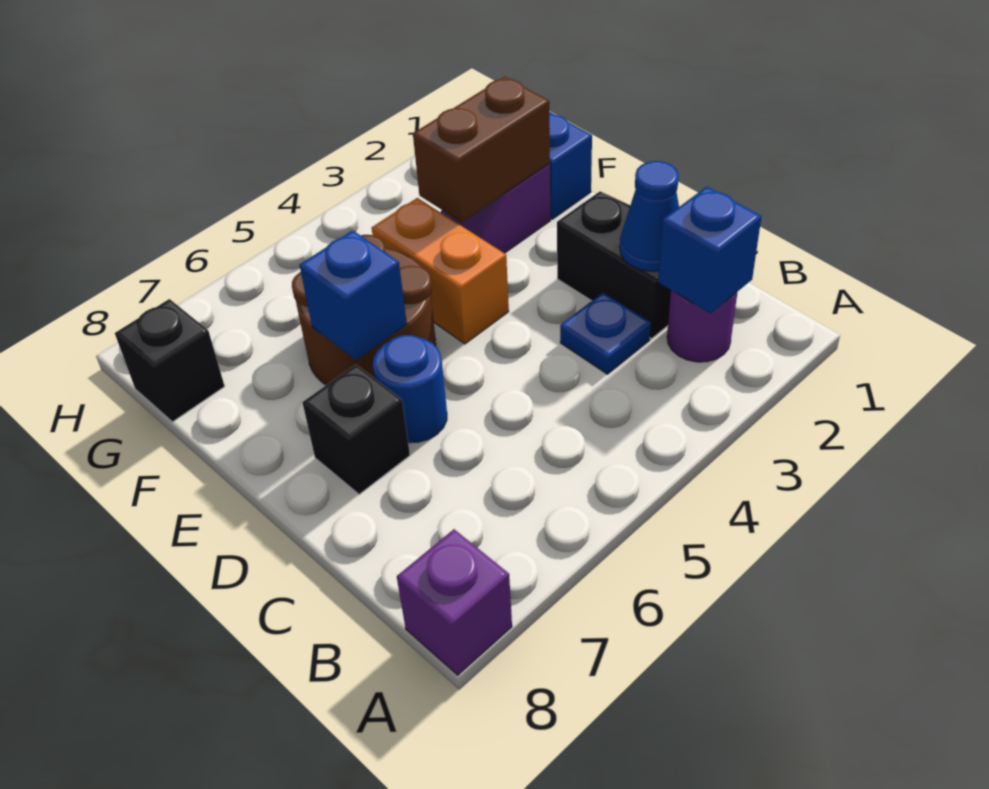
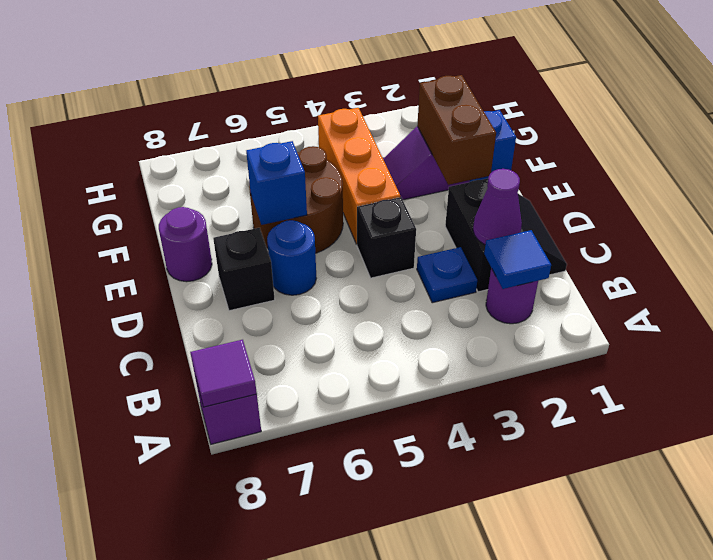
none -> purple 1x1 tile [190,340,257,407]
blue 1x1 brick [658,187,762,313] -> blue 1x1 tile [484,230,551,289]
blue 1x1 cone [620,161,679,271] -> purple 1x1 cone [473,169,522,245]
orange 1x2 brick [372,198,509,344] -> orange 1x3 brick [318,108,400,244]
none -> purple 1x1 round brick [159,207,212,282]
brown 1x2 brick [413,77,550,222] -> brown 1x2 brick turned to [417,75,496,185]
black 1x1 brick [115,299,225,422] -> black 1x1 brick moved to [357,197,416,278]

